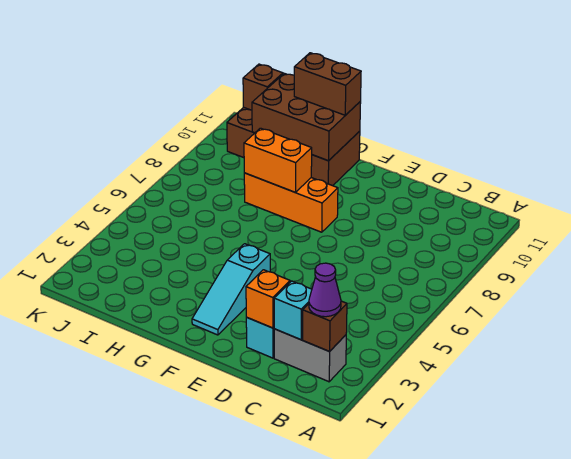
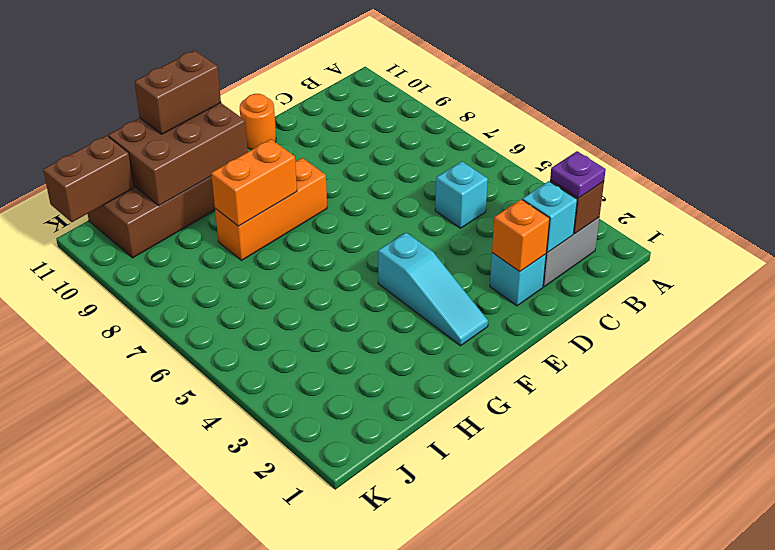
purple 1x1 cone [309,263,341,317] -> purple 1x1 plate [550,151,606,198]
none -> cyan 1x1 brick [435,161,488,228]
none -> orange 1x1 round brick [240,94,276,150]
brown 1x1 brick [243,64,283,110] -> brown 1x2 brick [43,136,134,222]

